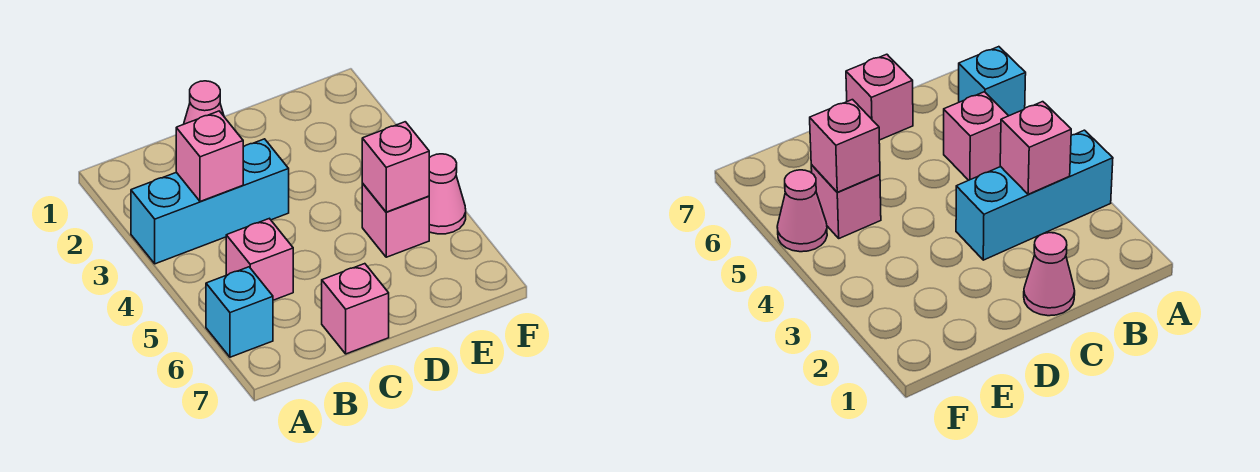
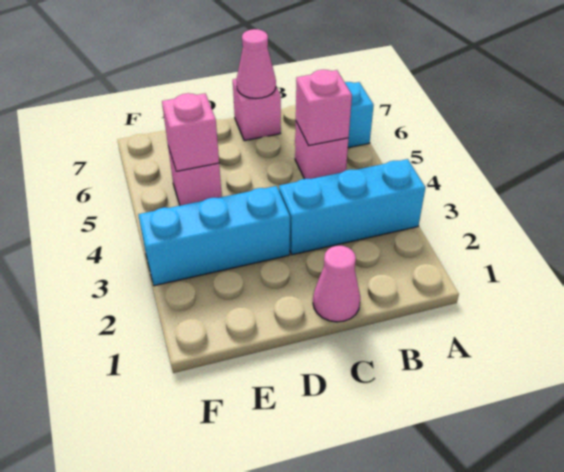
pink 1x1 brick [176,111,243,201] -> pink 1x1 brick moved to [296,70,352,146]
none -> cyan 1x3 brick [138,186,290,286]
pink 1x1 cone [429,154,466,234] -> pink 1x1 cone moved to [236,29,276,98]

